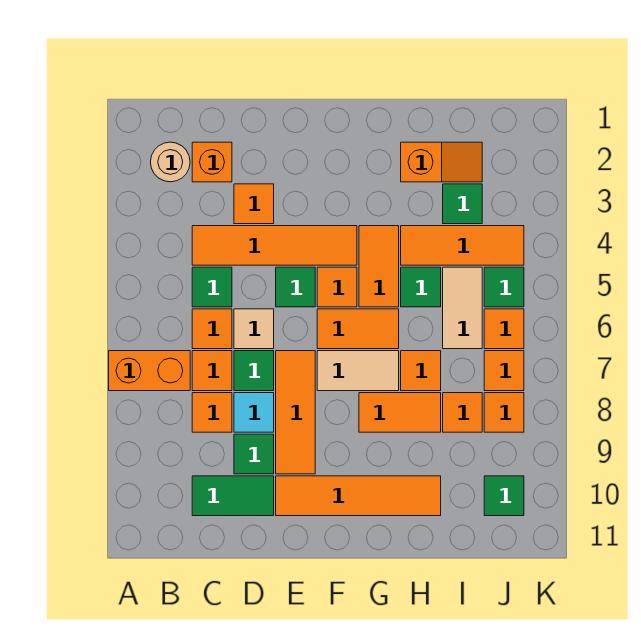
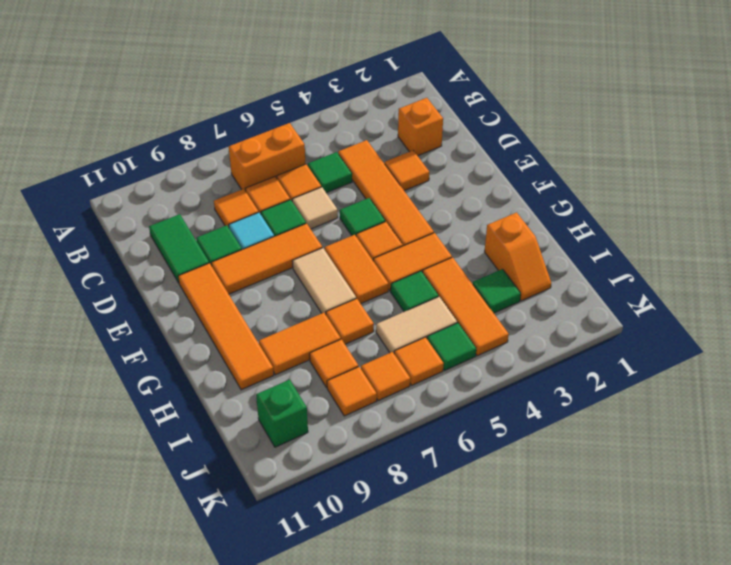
orange 1x2 brick [109,351,190,391] -> orange 1x2 brick turned to [229,123,305,191]
tan 1x1 round brick [151,142,190,182] -> none
orange 1x2 tile [359,393,441,432] -> orange 1x2 tile turned to [259,313,341,375]
green 1x1 tile [484,476,524,516] -> green 1x1 brick [256,380,308,447]

